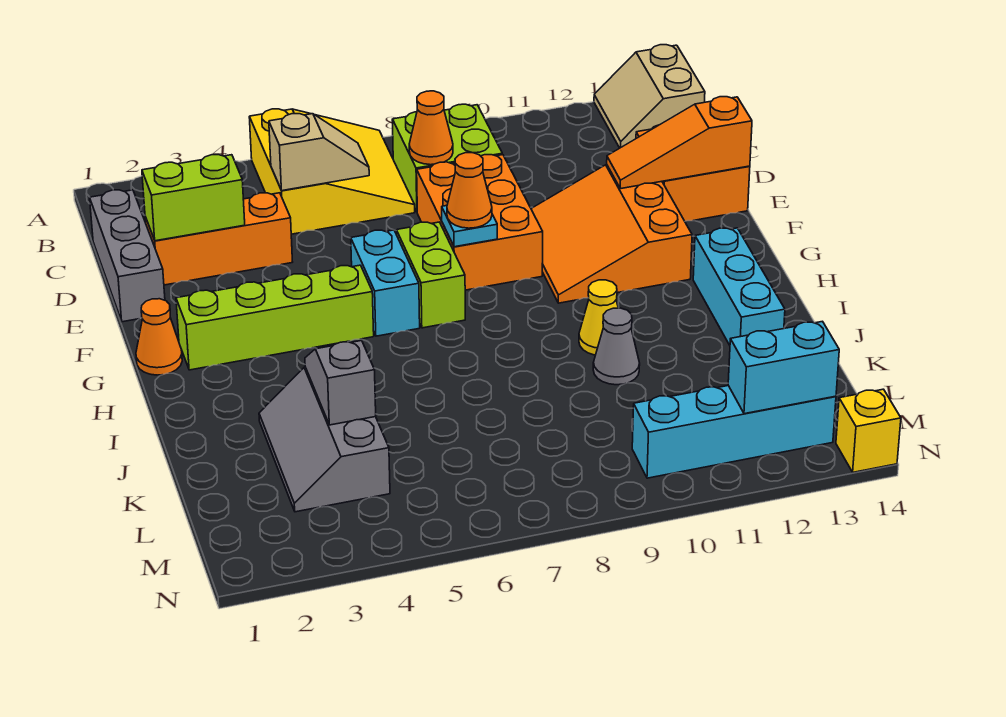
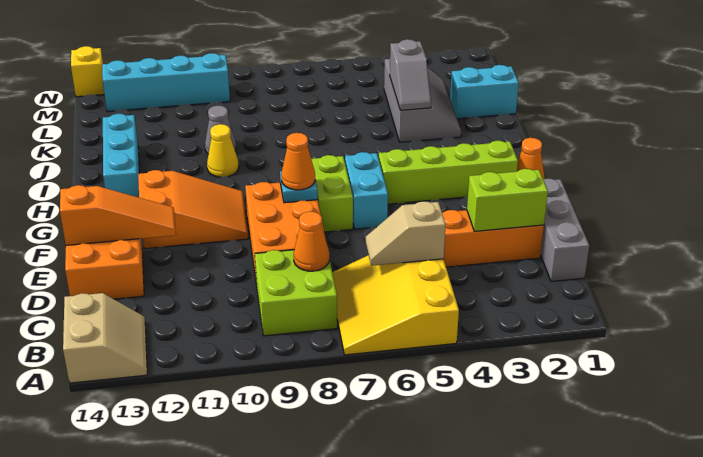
orange 3x3 slope [531,165,692,303] -> orange 2x3 slope [138,170,248,249]
cyan 1x2 brick [728,321,839,414] -> cyan 1x2 brick moved to [450,65,519,119]

